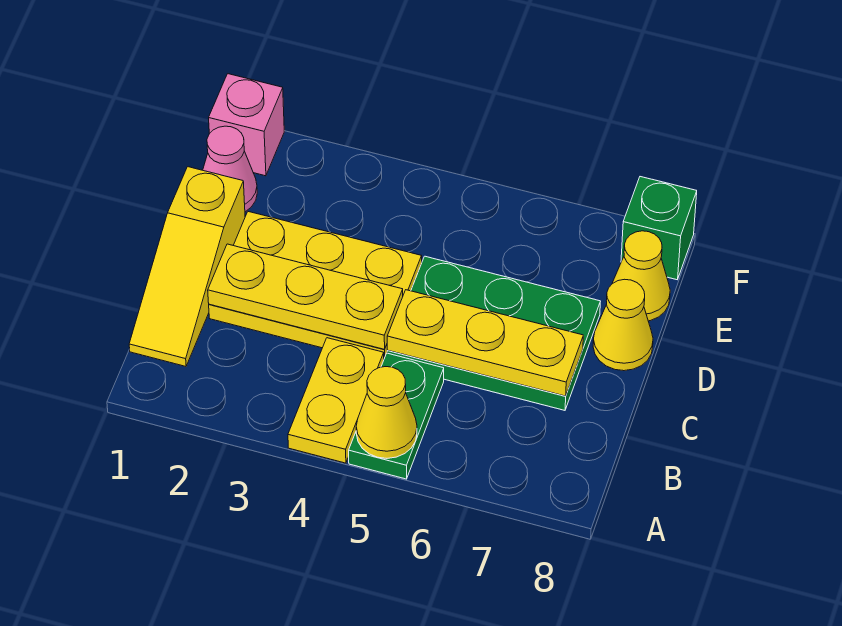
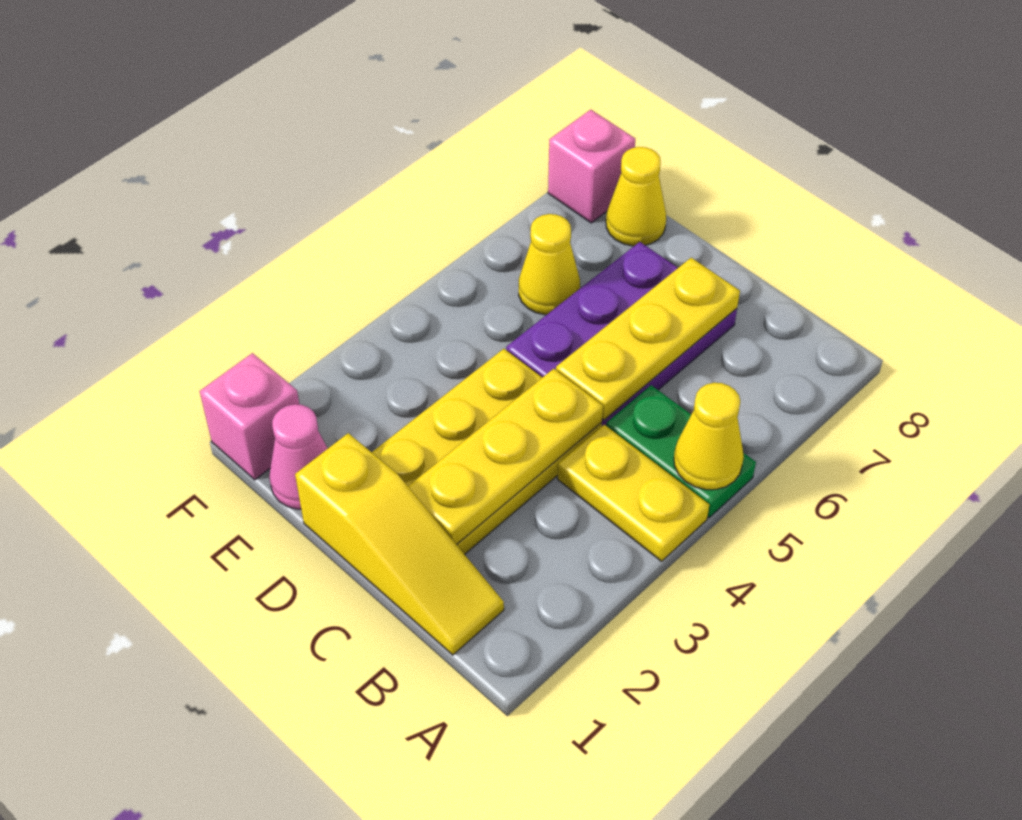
green 2x3 plate [387,256,600,410] -> purple 2x3 plate [506,242,737,426]
yellow 1x1 cone [593,279,653,371] -> yellow 1x1 cone moved to [519,214,580,315]
green 1x1 brick [621,177,697,280] -> pink 1x1 brick [548,110,635,223]

